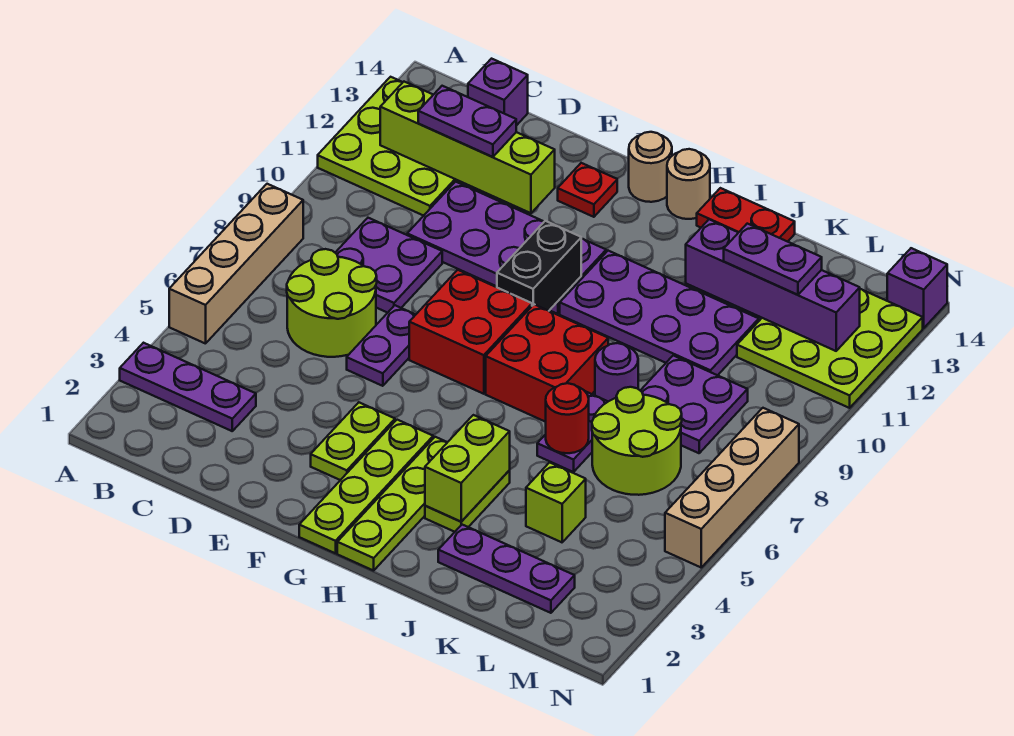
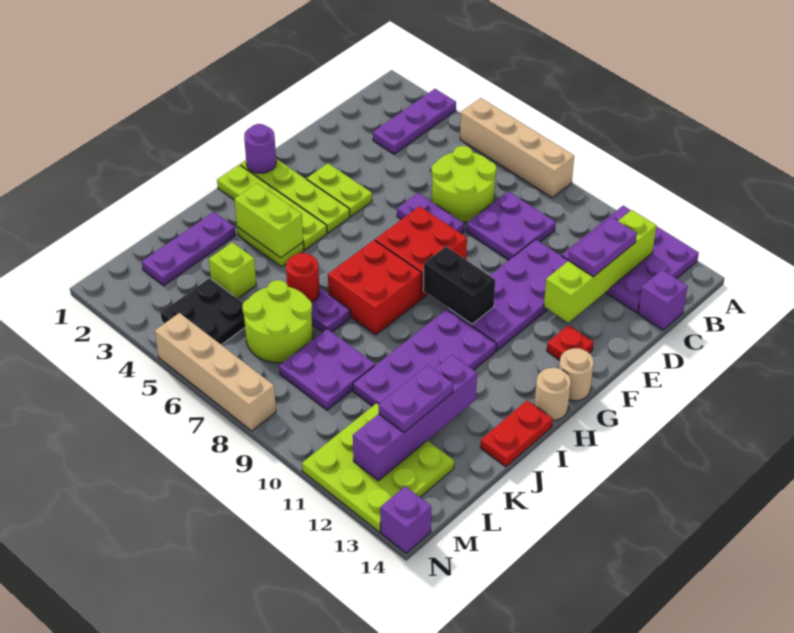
lime 3x3 plate [318,77,463,216] -> purple 3x3 plate [562,206,699,313]
purple 1x1 round brick [595,343,638,401] -> purple 1x1 round brick moved to [244,124,276,173]
none -> black 2x2 plate [161,278,245,345]

